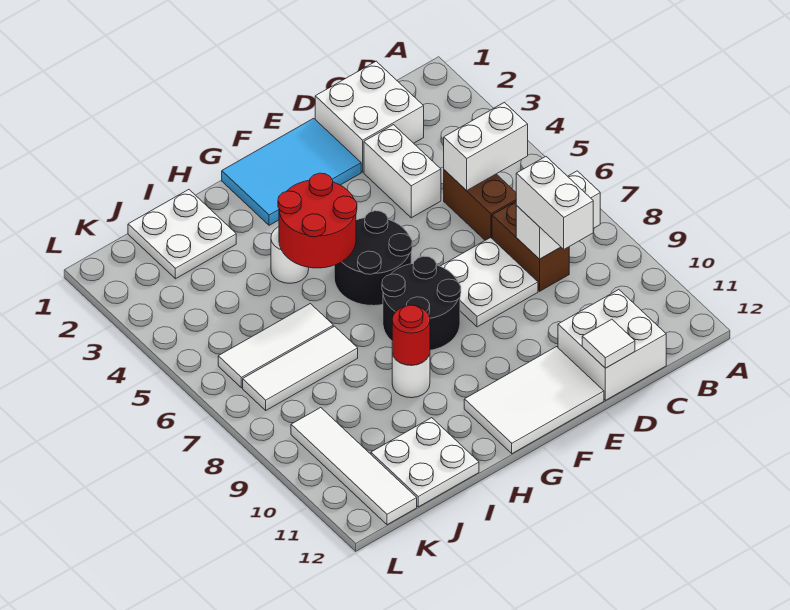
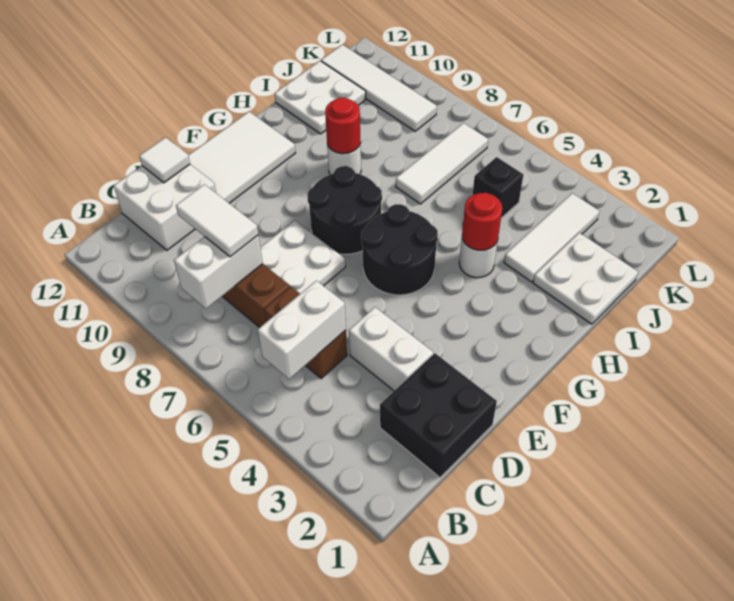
white 2x2 brick [315,61,424,172] -> black 2x2 brick [380,353,497,477]
white 1x2 brick [516,157,593,249] -> white 1x2 tile [176,184,258,257]
cyan 2x3 tile [222,118,361,225] -> none
red 2x2 round brick [278,173,357,268] -> red 1x1 round brick [462,193,502,250]
white 1x3 tile [218,303,333,388] -> white 1x3 tile moved to [504,193,599,282]
none -> black 1x1 brick [473,157,523,218]

